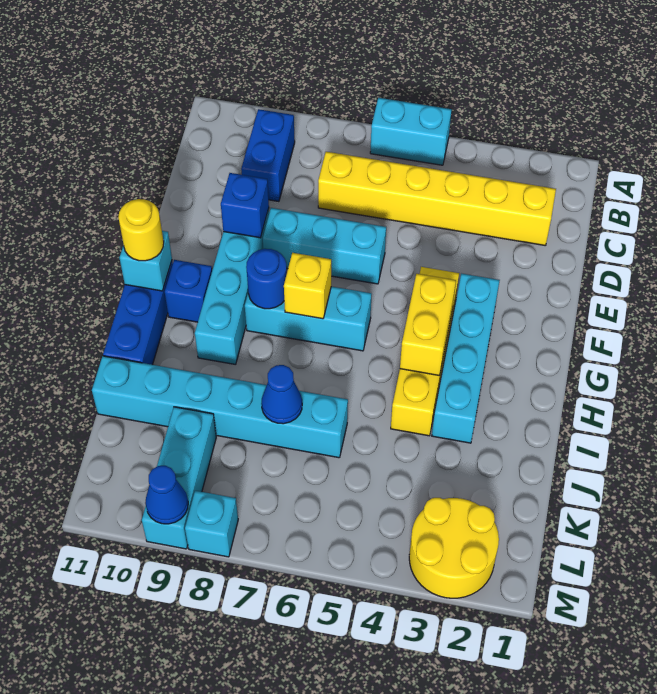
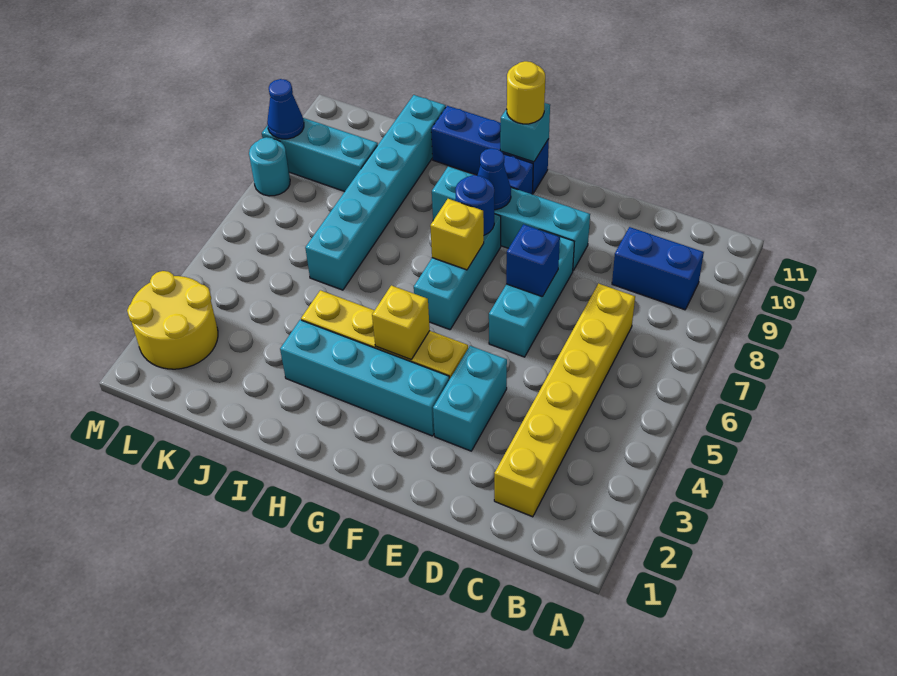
cyan 1x2 brick [370,98,452,165] -> cyan 1x2 brick moved to [433,346,507,451]
blue 1x1 brick [221,173,269,238] -> blue 1x1 brick moved to [506,224,560,297]
yellow 1x2 brick [400,274,456,376] -> yellow 1x1 brick [372,285,430,360]
blue 1x1 cone [261,365,302,424] -> blue 1x1 cone moved to [478,148,511,210]
cyan 1x1 brick [185,491,238,557] -> cyan 1x1 round brick [249,137,290,196]

